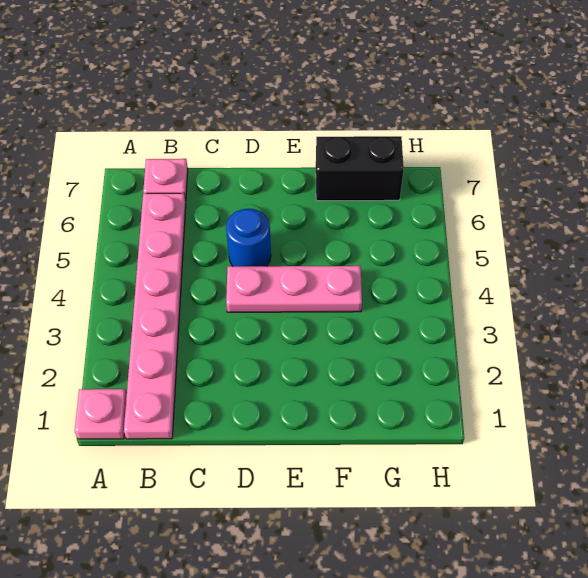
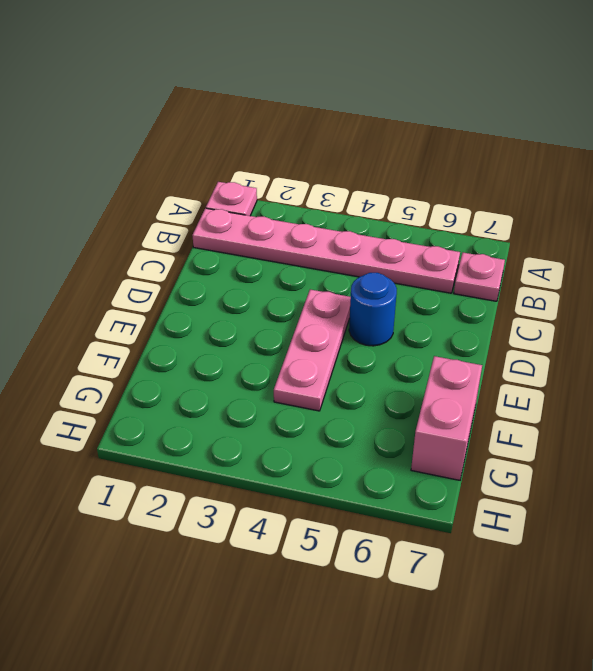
black 1x2 brick [316,136,404,201] -> pink 1x2 brick [411,356,482,480]

